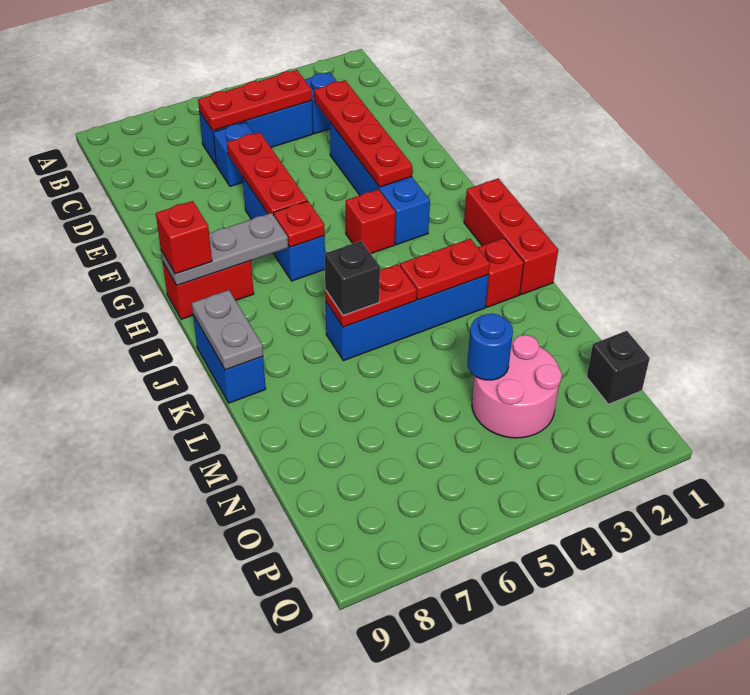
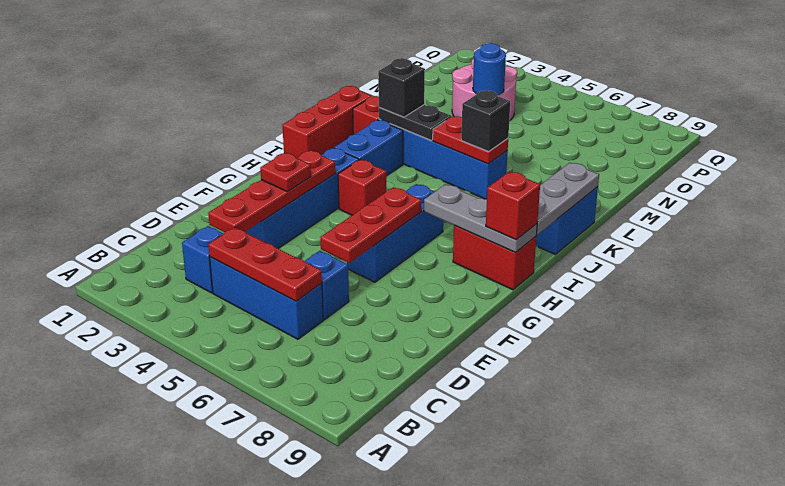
red 1x1 plate [274,201,325,247] -> red 1x1 plate moved to [260,153,311,192]
none -> blue 1x2 brick [334,120,403,176]
grey 1x2 plate [192,290,263,370] -> grey 1x3 plate [537,163,599,235]
red 1x2 plate [400,239,490,300] -> black 1x2 plate [379,105,452,140]
black 1x1 brick [587,331,650,404] -> black 1x1 brick moved to [378,58,425,117]

